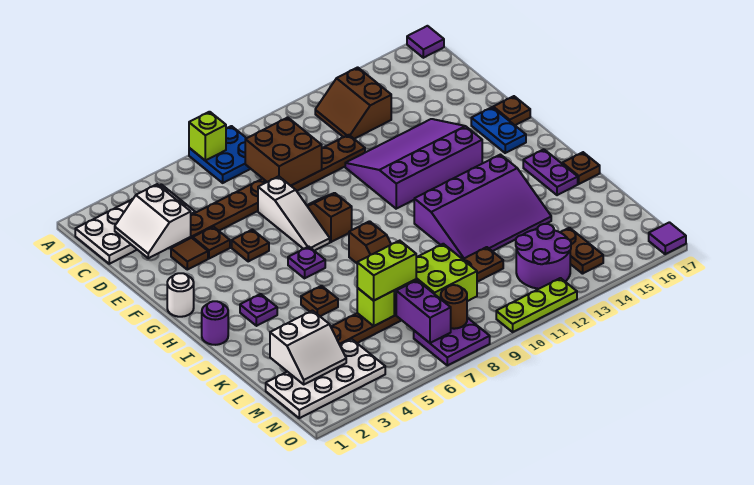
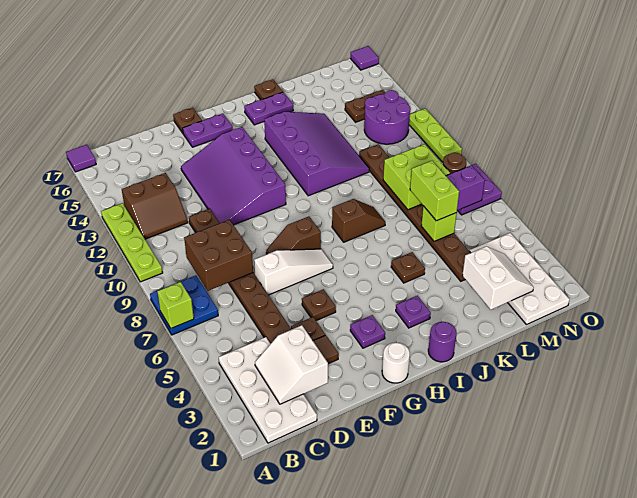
none -> lime 1x4 plate [101,203,163,282]
white 2x2 slope [115,184,191,258] -> white 2x2 slope turned to [255,325,328,404]
blue 1x2 plate [471,107,526,153] -> purple 1x2 plate [183,114,233,147]
purple 1x1 plate [288,247,325,278] -> purple 1x1 plate moved to [350,315,385,348]

